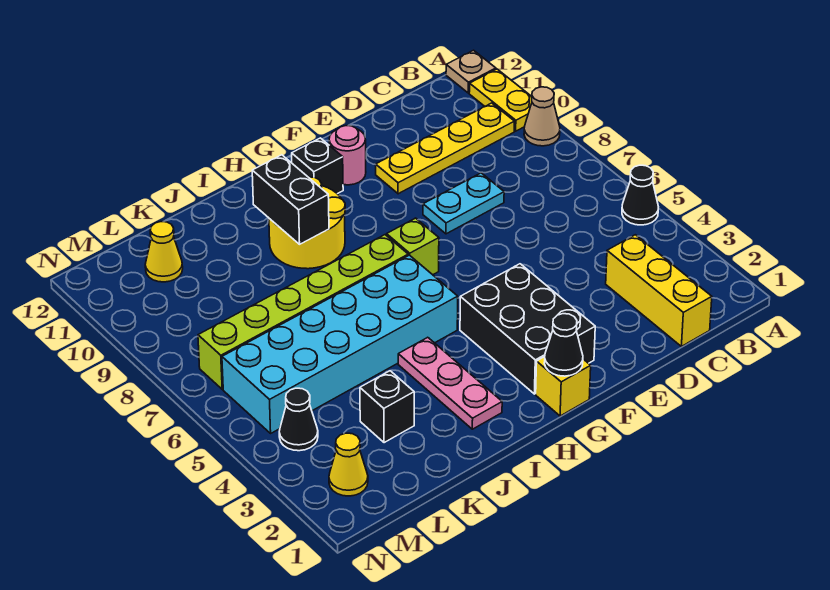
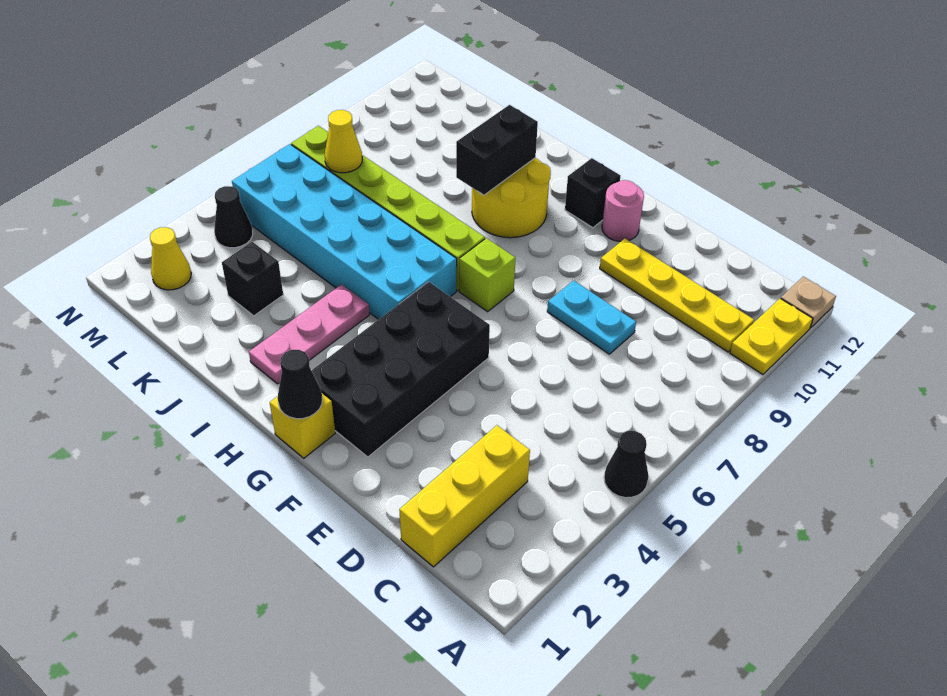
tan 1x1 cone [524,87,560,146] -> none
black 2x3 brick [460,264,595,394] -> black 2x4 brick [311,282,490,457]
yellow 1x1 cone [145,222,183,282] -> yellow 1x1 cone moved to [325,110,362,173]

